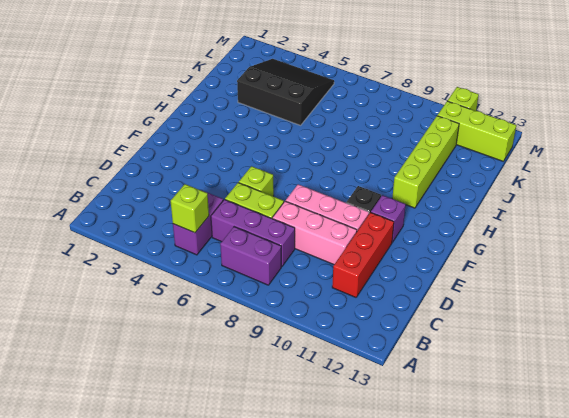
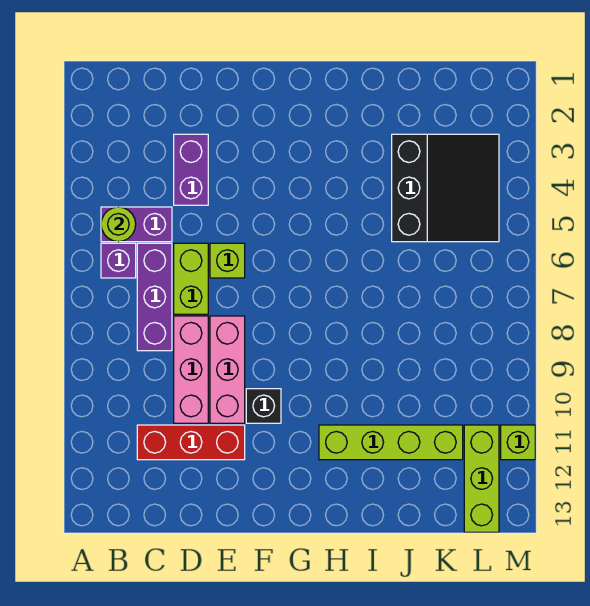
lime 1x1 brick [171,184,209,233] -> lime 1x1 round brick [101,207,136,242]
purple 1x2 brick [220,227,281,285] -> purple 1x2 brick moved to [174,134,208,205]
purple 1x1 brick [371,195,406,242] -> purple 1x1 brick moved to [101,243,136,278]

